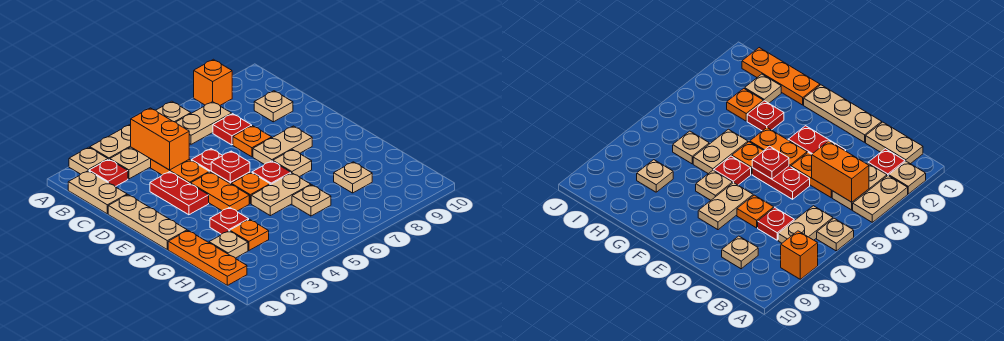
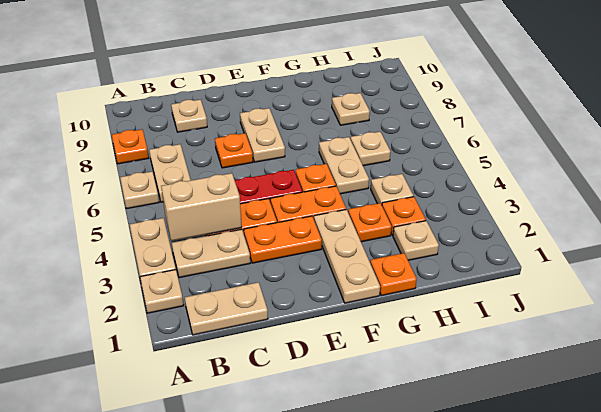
orange 1x1 brick [194,59,232,105] -> orange 1x1 plate [112,129,149,164]
red 1x1 plate [89,159,128,187] -> none
tan 1x2 plate [110,147,151,179] -> tan 1x2 plate turned to [172,229,250,278]
orange 1x2 brick [131,108,189,170] -> tan 1x2 brick [161,173,242,241]
red 1x1 plate [213,114,252,145] -> none
tan 1x3 plate [108,195,187,250] -> tan 1x3 plate turned to [314,209,380,303]
red 1x2 plate [150,172,209,215] -> orange 1x2 plate [244,216,322,263]
red 1x1 plate [211,151,250,182] -> none
red 1x1 plate [252,161,291,185] -> none
tan 1x1 plate [273,150,312,177] -> tan 1x1 plate moved to [371,174,413,205]
orange 1x3 plate [168,231,247,285] -> orange 1x1 plate [370,253,417,296]
red 1x1 plate [210,207,249,234] -> orange 1x1 plate [348,203,392,242]

